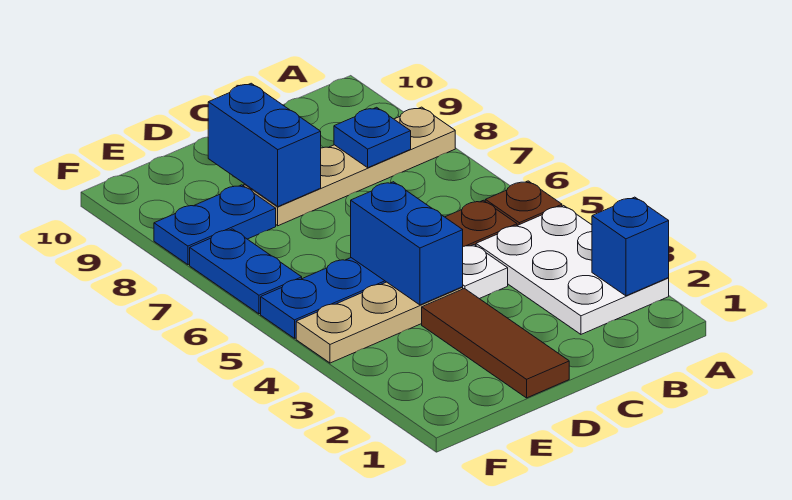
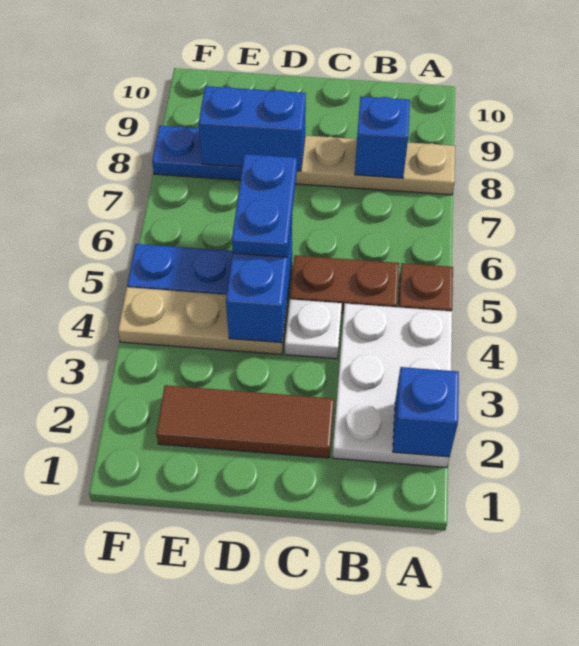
blue 1x1 plate [334,107,411,168] -> blue 1x1 brick [355,96,410,178]
brown 1x3 tile [422,289,569,398] -> brown 1x3 tile turned to [156,385,334,458]
blue 1x2 brick [208,83,321,206] -> blue 1x2 brick turned to [199,86,306,171]
blue 1x2 plate [190,229,302,314] -> blue 1x2 plate moved to [232,154,297,257]

